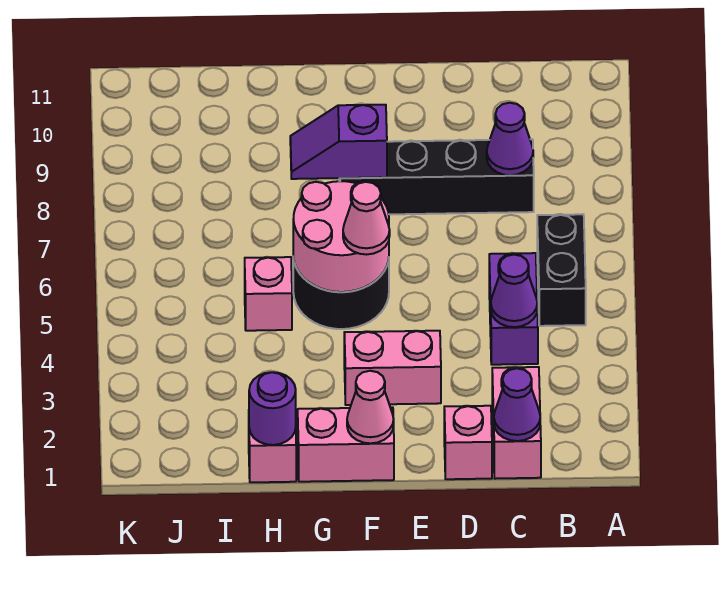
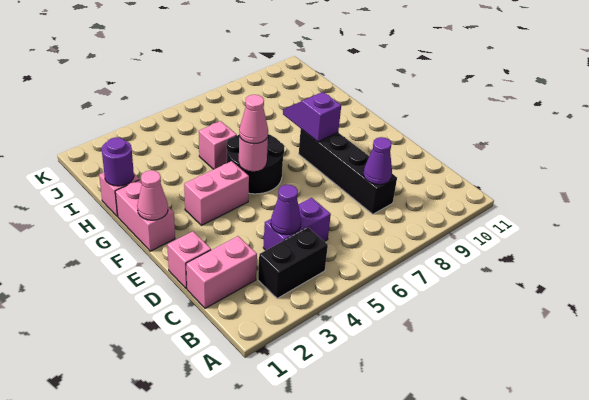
black 1x2 brick [537,214,586,326] -> black 1x2 brick moved to [258,228,328,299]
purple 1x1 cone [494,368,540,441] -> none
pink 1x2 brick [344,331,441,405] -> pink 1x2 brick turned to [184,161,249,225]
pink 2x2 round brick [293,181,389,292] -> pink 1x1 round brick [239,136,268,171]

